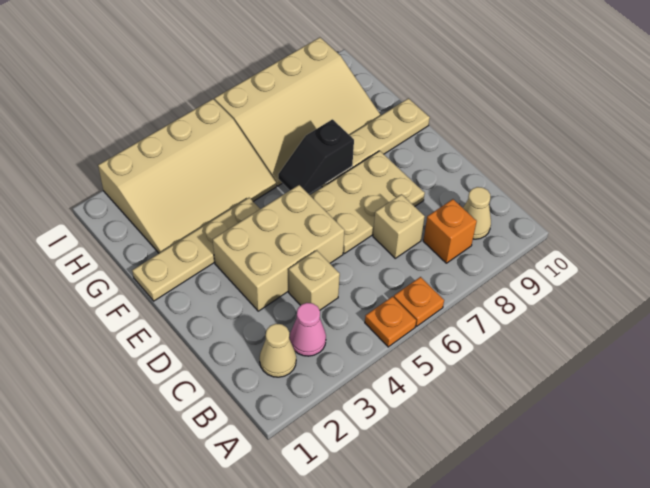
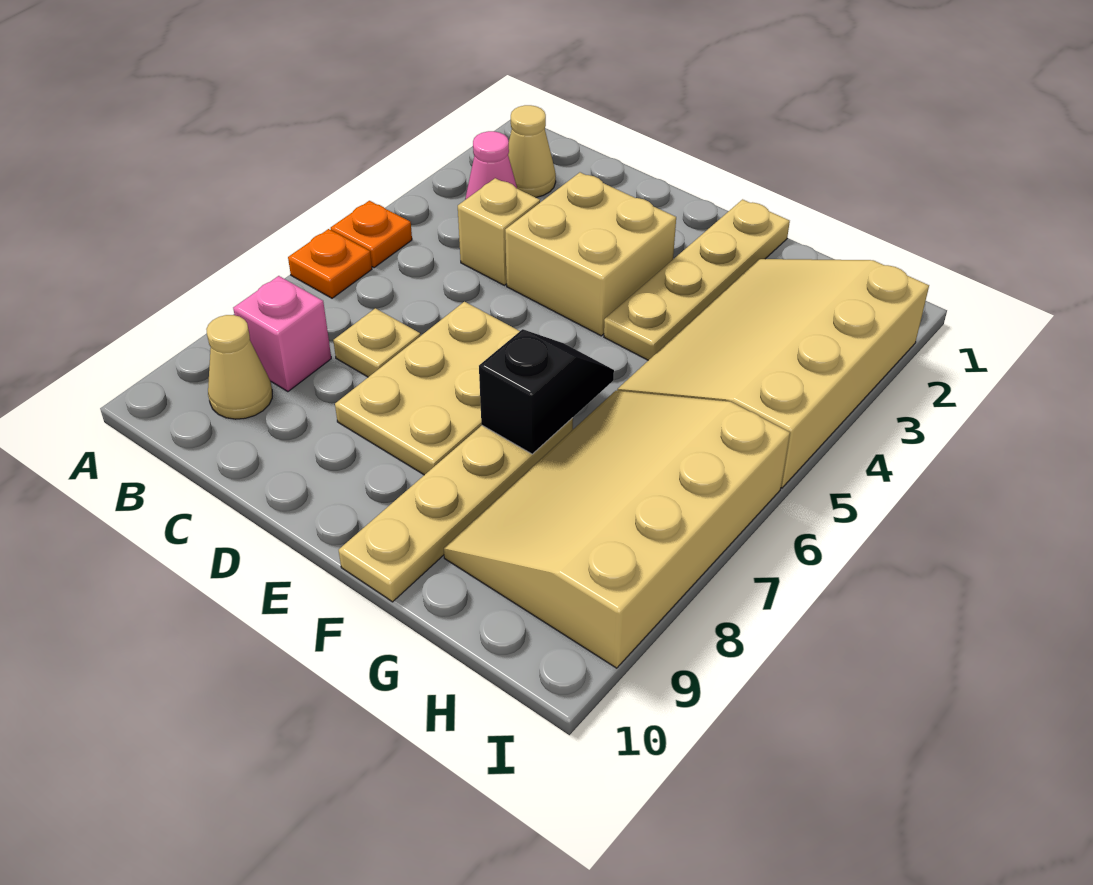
orange 1x1 brick [423,199,477,263] -> pink 1x1 brick [233,276,331,392]
tan 1x1 brick [373,194,425,258] -> tan 1x1 plate [333,308,420,377]
tan 2x3 brick [213,185,345,311] -> tan 2x2 brick [505,172,676,336]

